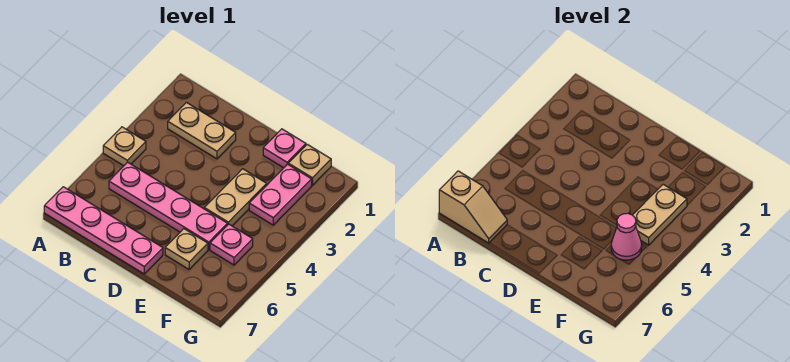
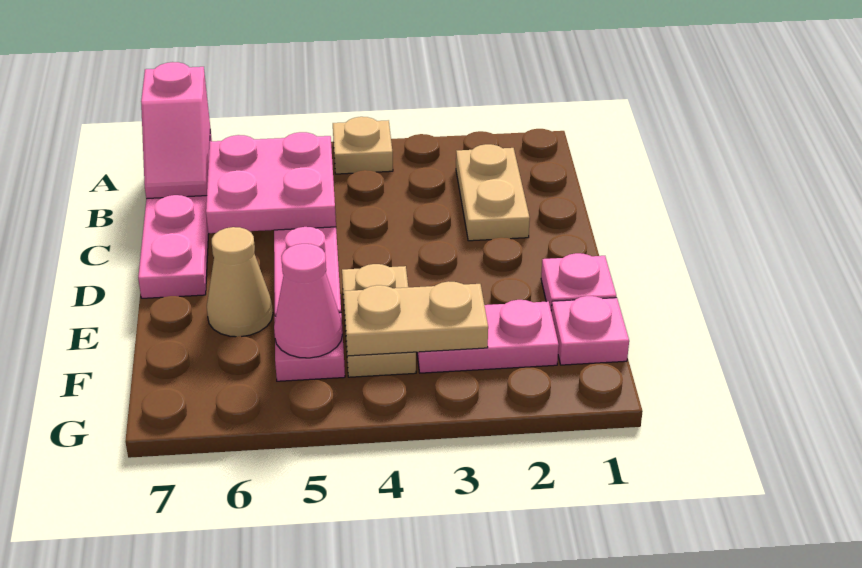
tan 1x2 slope [439,171,507,243] -> pink 1x2 slope [141,62,210,199]
none -> pink 2x2 plate [206,132,336,233]
tan 1x2 plate [204,169,267,226] -> tan 1x2 plate turned to [342,264,416,377]
tan 1x1 plate [165,229,208,269] -> tan 1x1 cone [207,227,273,337]
tan 1x1 plate [288,144,331,185] -> pink 1x1 plate [551,296,629,365]

